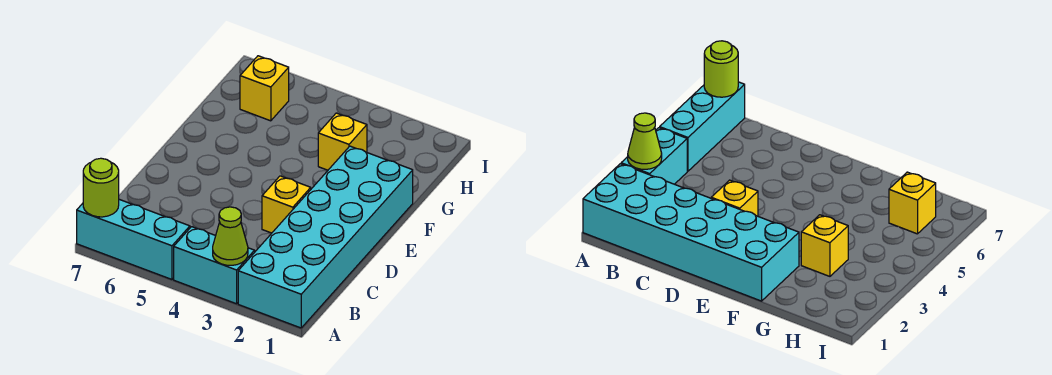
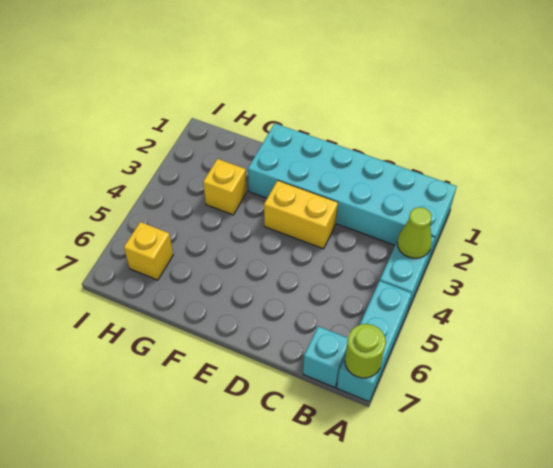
none -> cyan 1x1 brick [303,326,348,388]
yellow 1x1 brick [262,176,311,233] -> yellow 1x2 brick [264,181,338,249]

